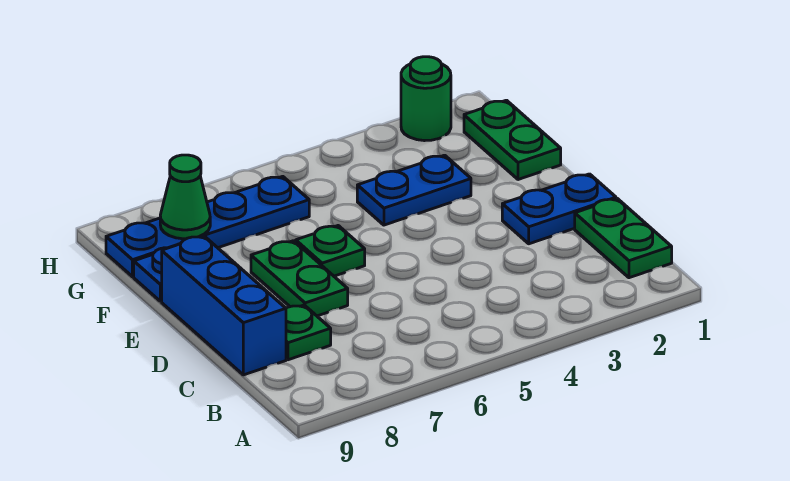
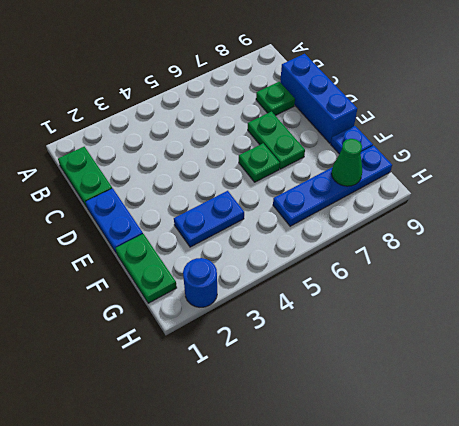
blue 1x2 plate [502,174,616,244] -> blue 1x2 plate turned to [86,188,143,252]
green 1x1 round brick [401,57,451,141] -> blue 1x1 round brick [183,258,217,307]

